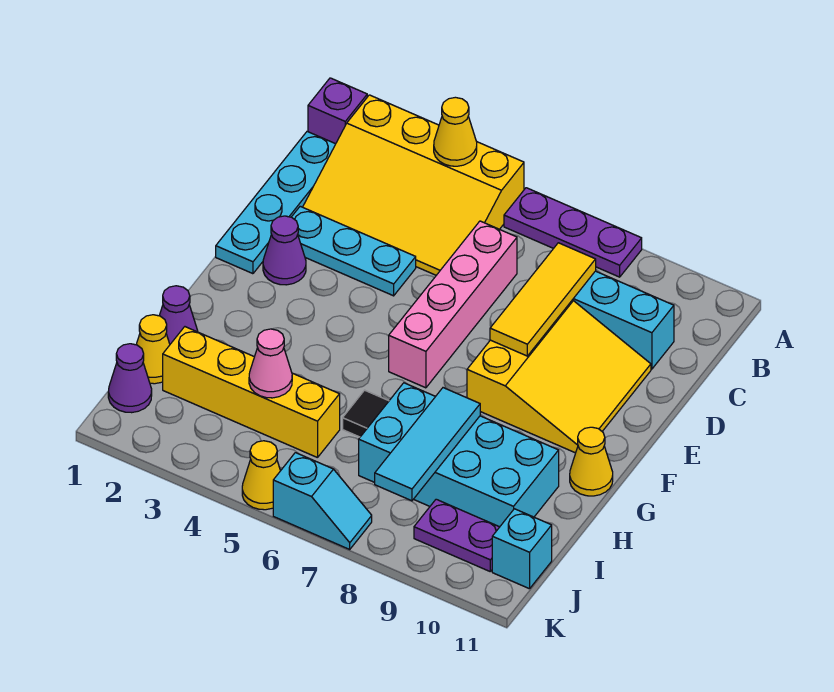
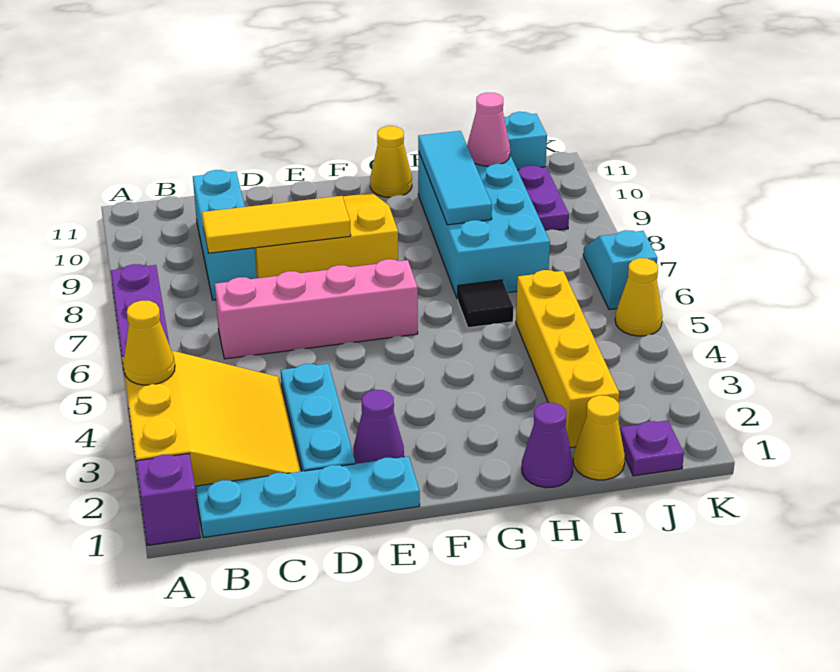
yellow 3x4 slope [303,95,524,275] -> yellow 3x3 slope [122,351,301,500]
cyan 1x3 tile [375,388,480,501] -> cyan 1x3 tile turned to [418,131,492,225]
pink 1x1 cone [249,329,292,398] -> pink 1x1 cone moved to [467,93,510,166]
purple 1x1 cone [108,344,152,413] -> purple 1x1 plate [620,421,684,476]

